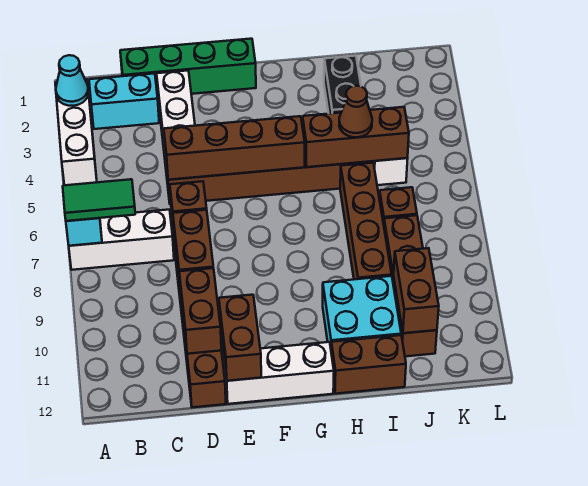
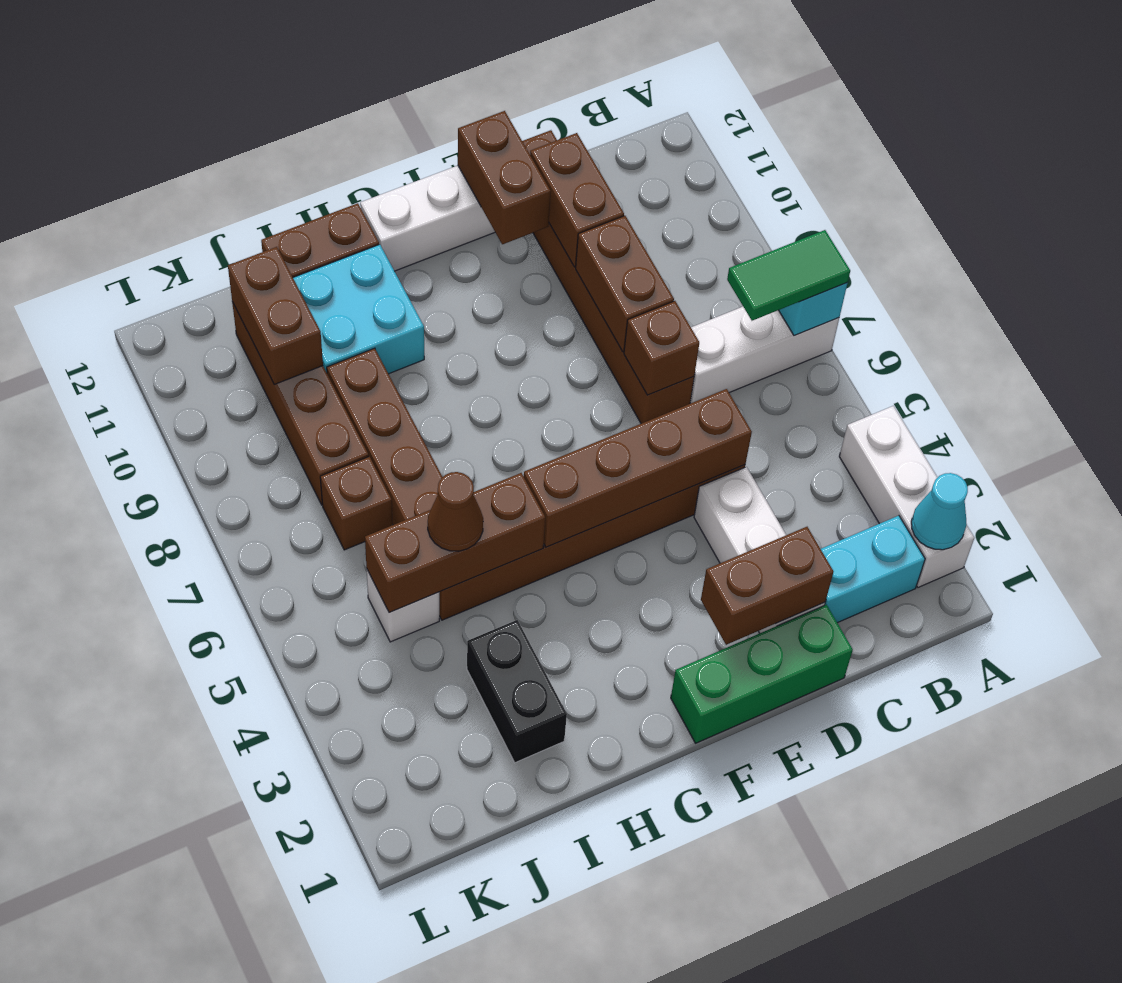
green 1x4 brick [120,39,256,97] -> green 1x3 brick [671,605,853,743]
none -> brown 1x2 brick [701,527,833,645]

